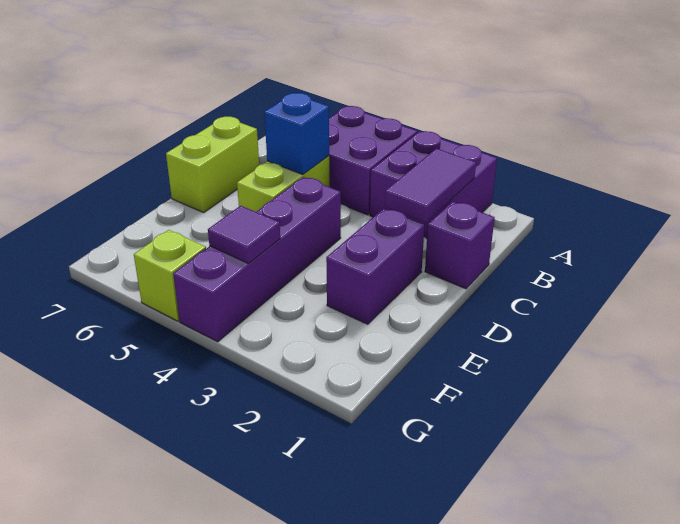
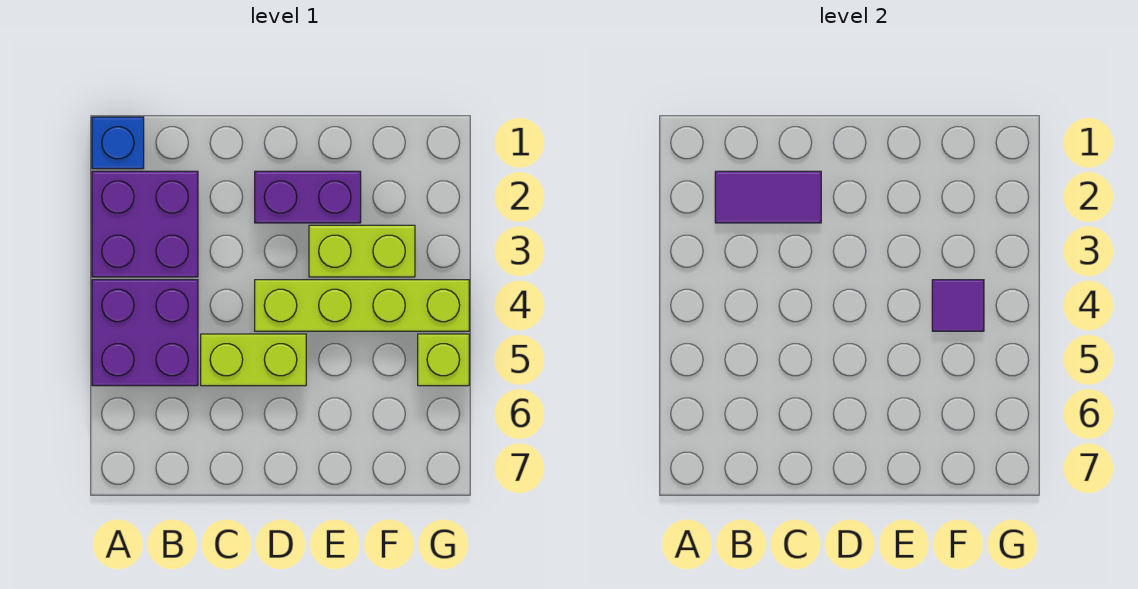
purple 1x1 brick [425,202,495,289] -> none
blue 1x1 brick [265,93,329,174] -> blue 1x1 brick moved to [92,117,144,169]
lime 1x2 brick [166,117,259,213] -> lime 1x2 brick moved to [309,225,415,277]
purple 1x4 brick [173,177,341,342] -> lime 1x4 brick [255,280,469,331]

